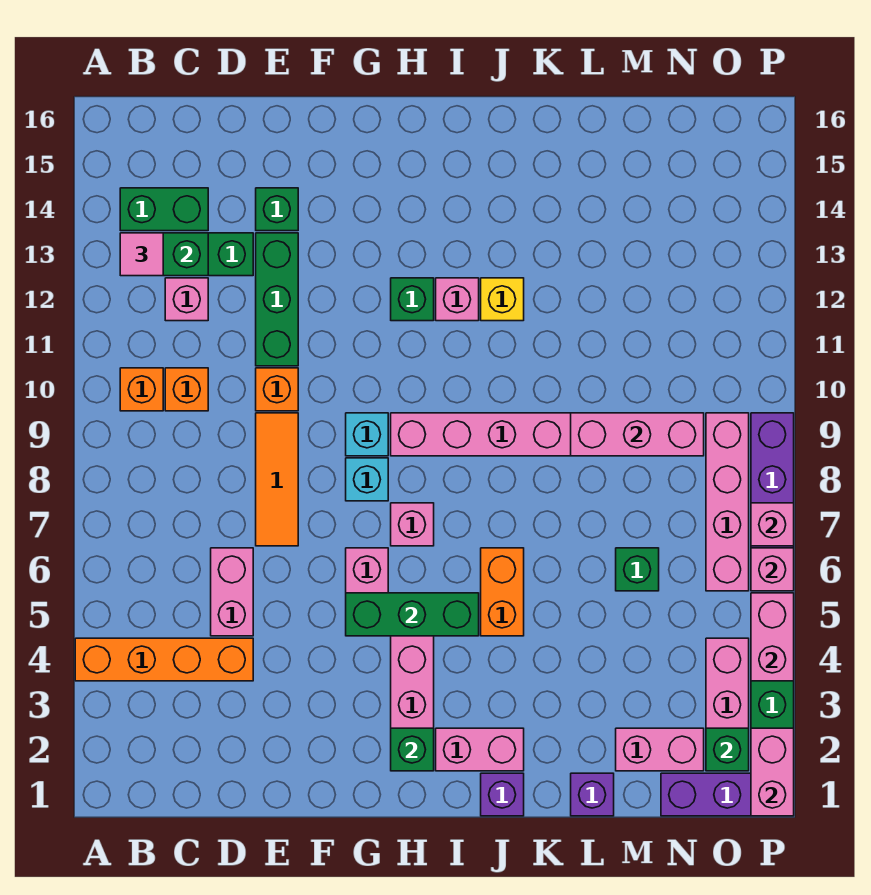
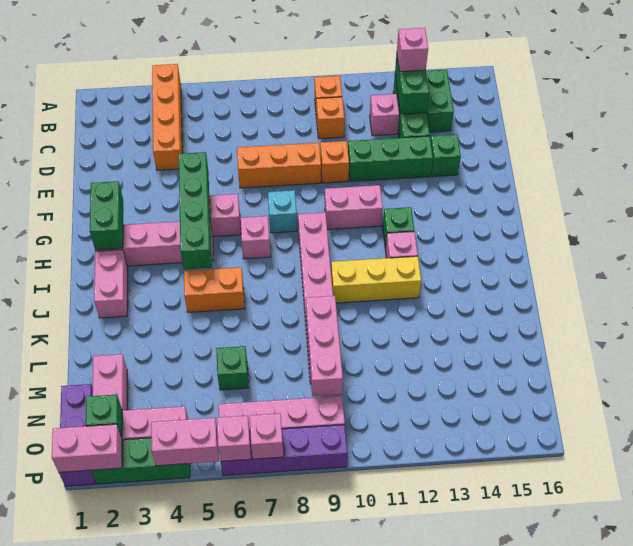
pink 1x1 tile [120,233,163,276] -> pink 1x1 brick [397,28,428,72]
pink 1x2 brick [211,548,253,636] -> pink 1x2 brick moved to [325,185,383,229]
orange 1x3 tile [256,413,298,546] -> orange 1x3 brick [237,143,321,188]
green 1x3 brick [346,593,479,636] -> green 1x4 brick [178,152,212,269]
cyan 1x1 brick [346,413,388,456] -> none
green 1x1 brick [391,728,434,771] -> green 1x2 brick [90,181,123,250]
purple 1x1 brick [481,773,524,816] -> none
yellow 1x1 brick [481,278,524,321] -> yellow 1x3 brick [331,256,421,303]
purple 1x1 brick [571,773,614,816] -> none

